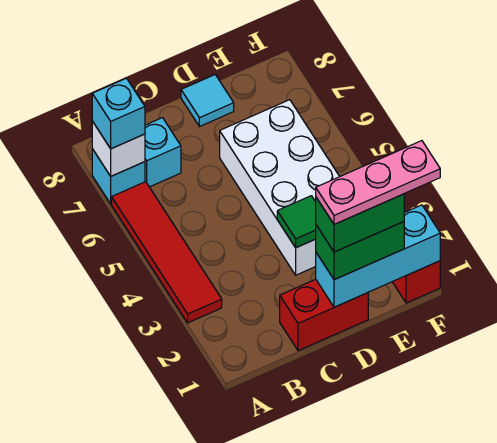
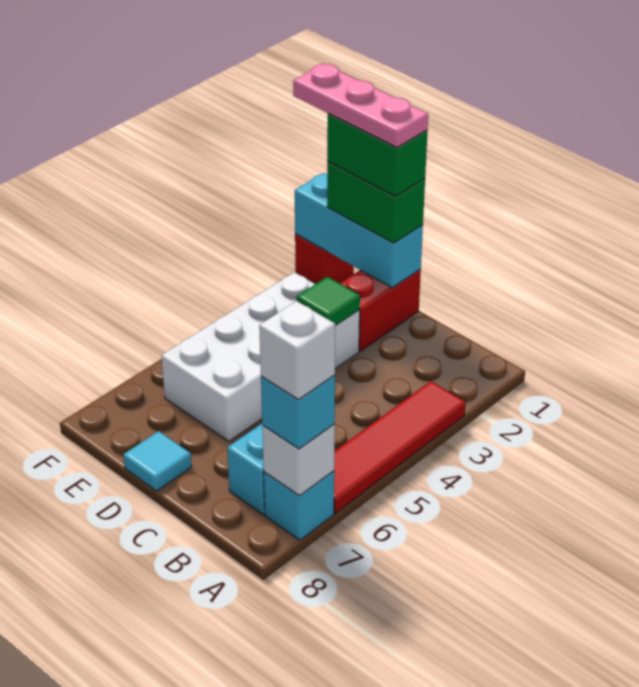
none -> white 1x1 brick [259,301,335,400]
red 1x2 brick [280,279,368,351] -> red 1x2 brick turned to [340,269,421,351]

